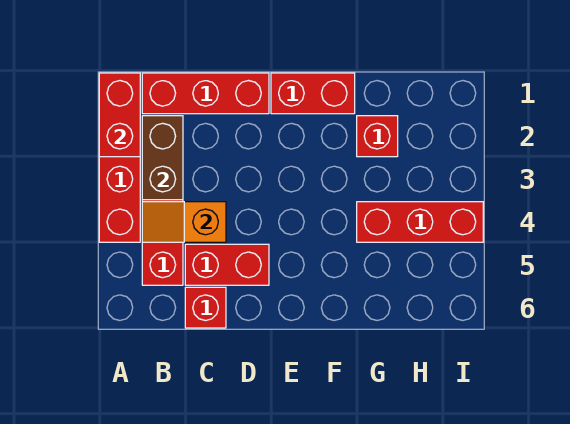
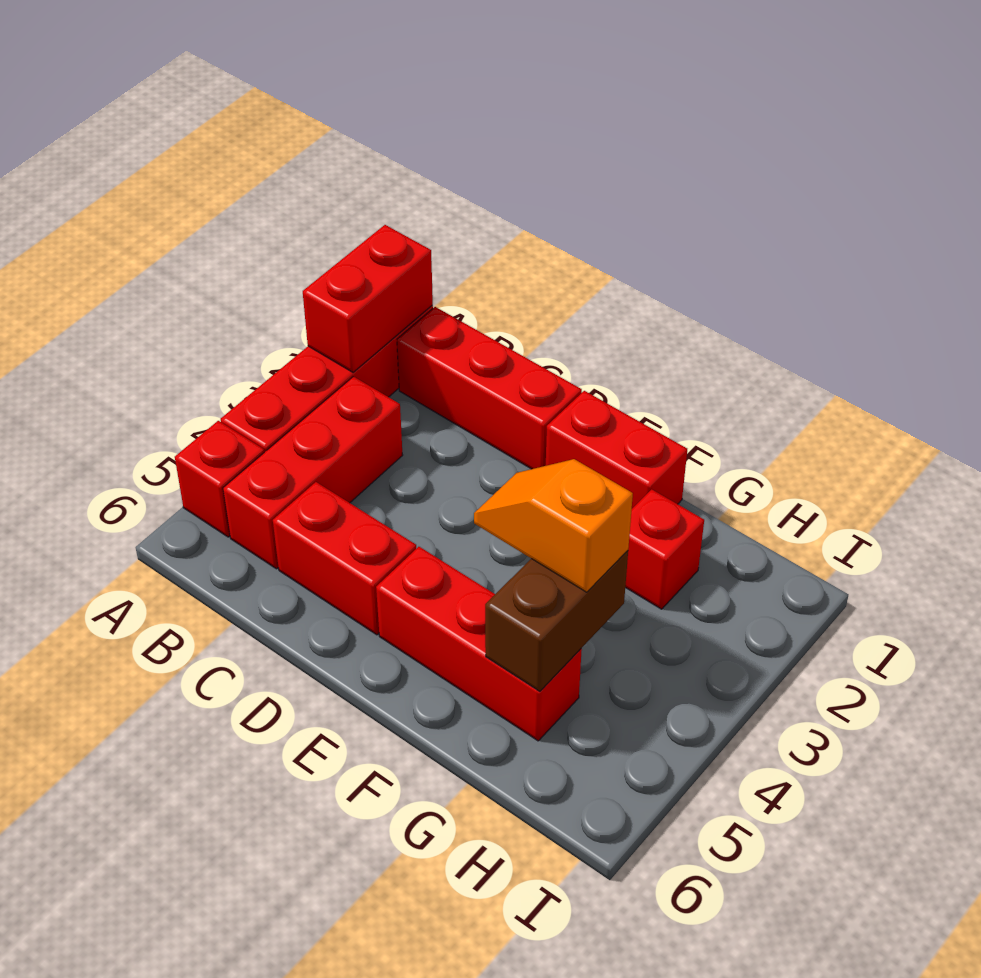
brown 1x2 brick [142,116,183,200] -> brown 1x2 brick moved to [485,551,628,691]
orange 1x2 slope [142,202,226,242] -> orange 1x2 slope moved to [474,459,633,592]
red 1x1 brick [185,287,226,328] -> red 1x1 brick moved to [175,421,264,537]
red 1x3 brick [357,202,483,242] -> red 1x3 brick moved to [376,547,582,741]

